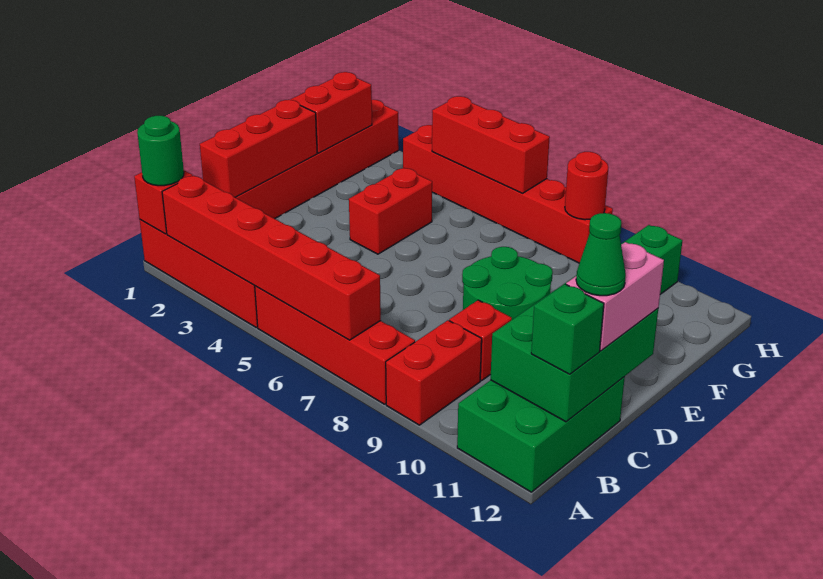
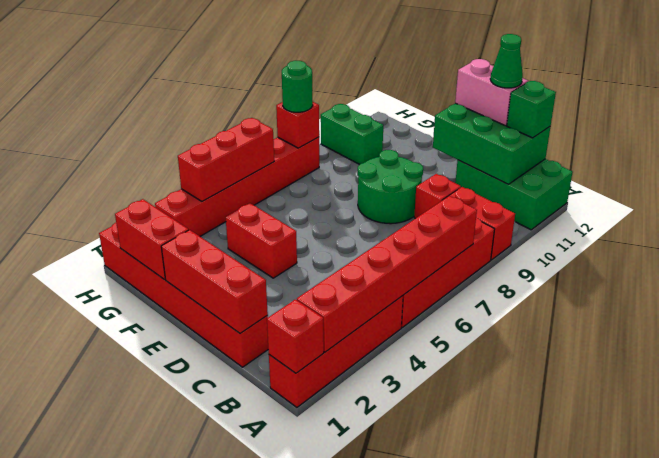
green 1x1 round brick [137,116,184,186] -> green 1x1 round brick moved to [282,61,313,112]
red 1x1 round brick [565,152,608,220] -> red 1x1 brick [276,102,319,148]

